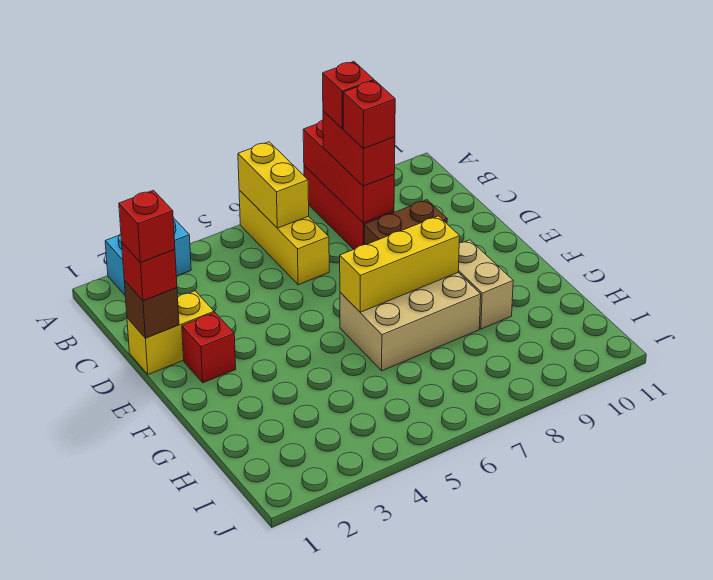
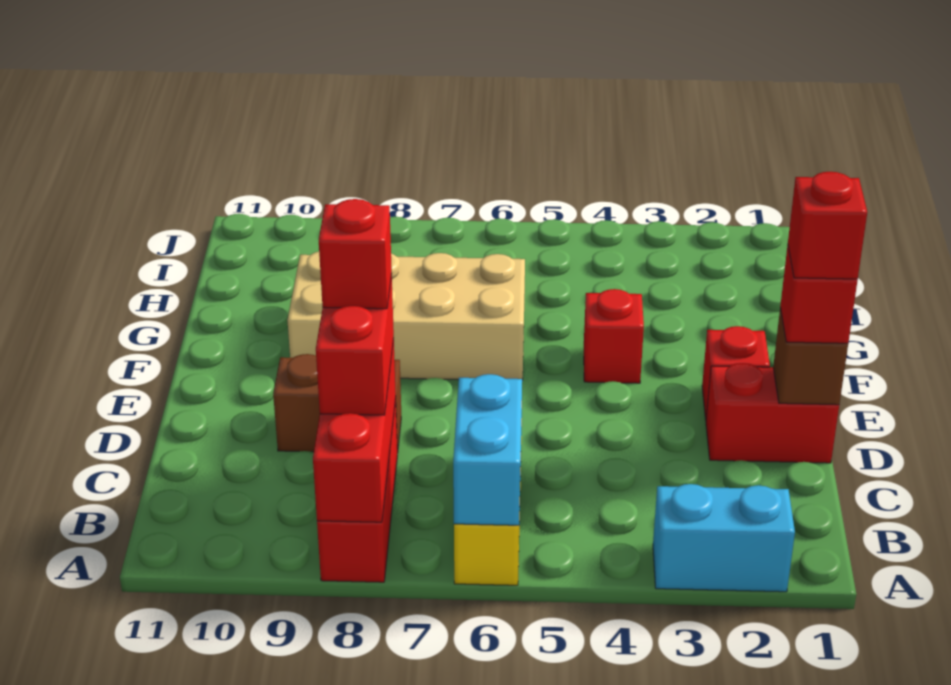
yellow 1x2 brick [238,142,309,228] -> cyan 1x2 brick [453,374,522,525]
red 1x1 brick [323,62,374,129] -> red 1x1 brick moved to [584,289,644,383]
yellow 1x2 brick [127,291,214,374] -> red 1x2 brick [706,363,839,463]
yellow 1x3 brick [340,216,460,312] -> none

